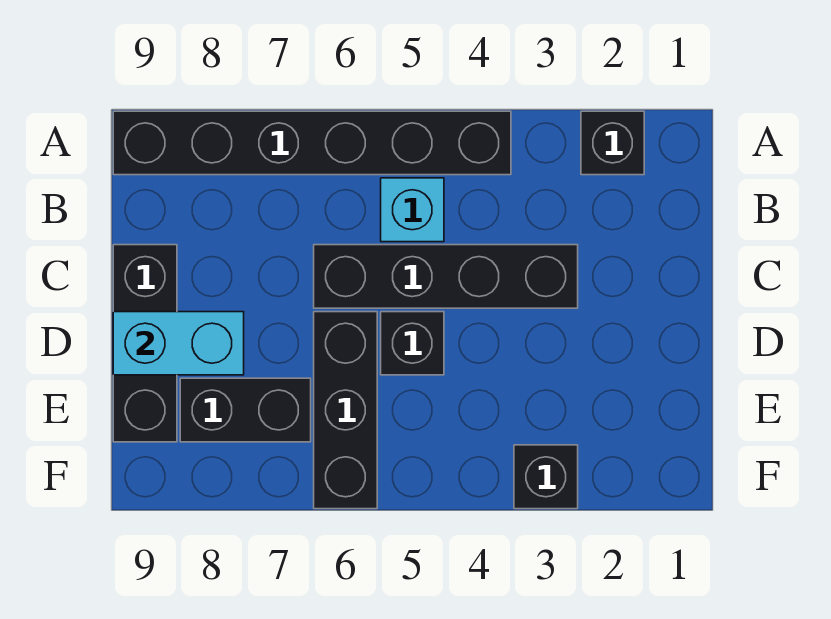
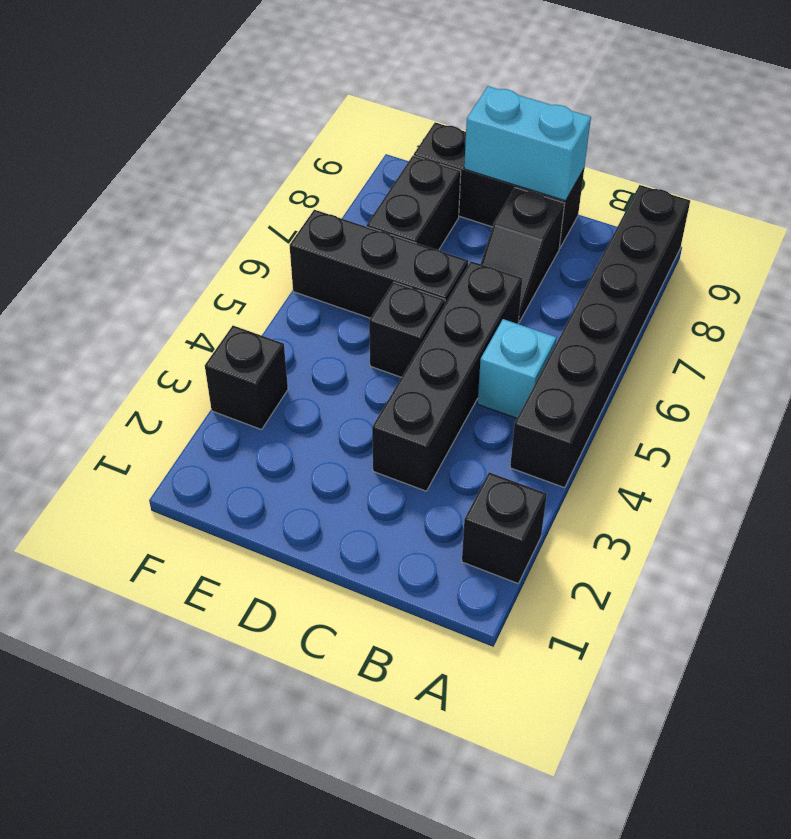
none -> black 1x2 slope [481,188,565,323]
cyan 1x2 brick [113,312,244,375] -> cyan 1x2 brick turned to [464,86,591,201]

